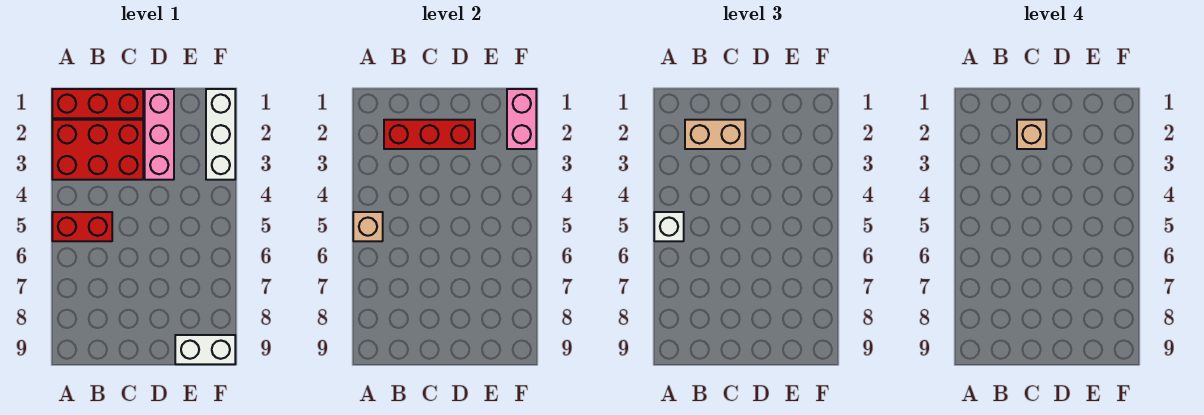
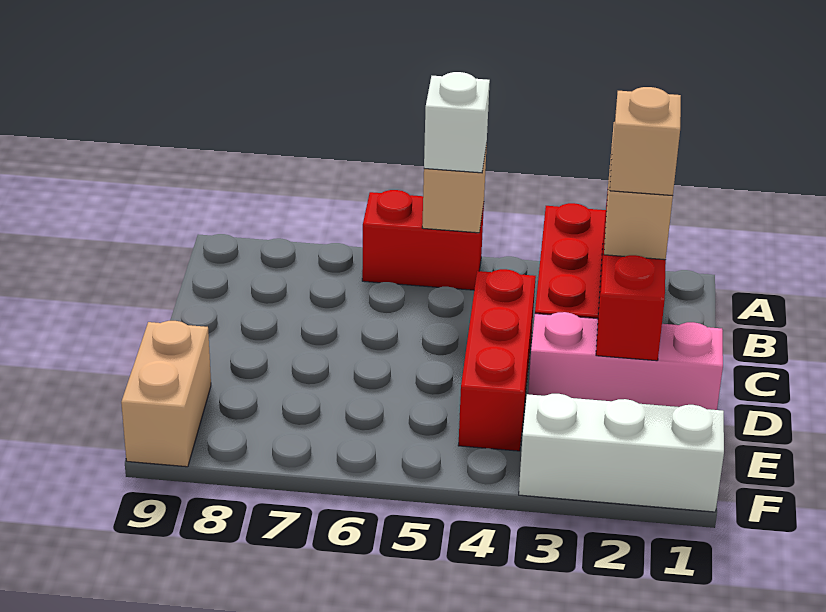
red 1x3 brick [52,89,143,118] -> red 1x3 brick moved to [458,269,536,451]
red 1x2 brick [52,212,112,241] -> red 1x2 brick turned to [362,190,484,290]
white 1x2 brick [175,335,235,364] -> tan 1x2 brick [121,321,211,467]
pink 1x2 brick [507,89,536,149] -> none

